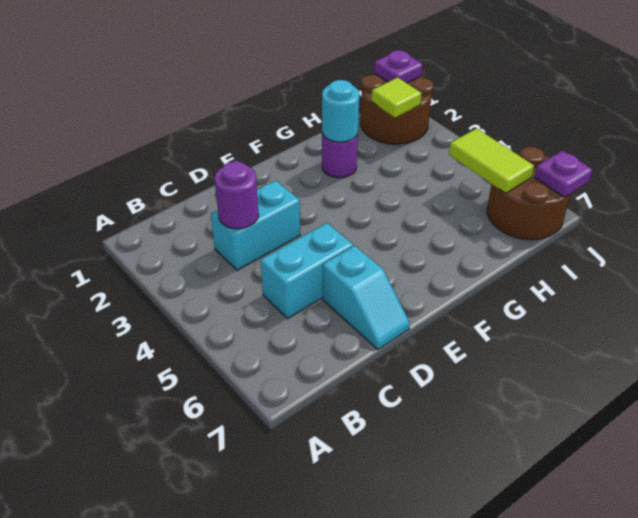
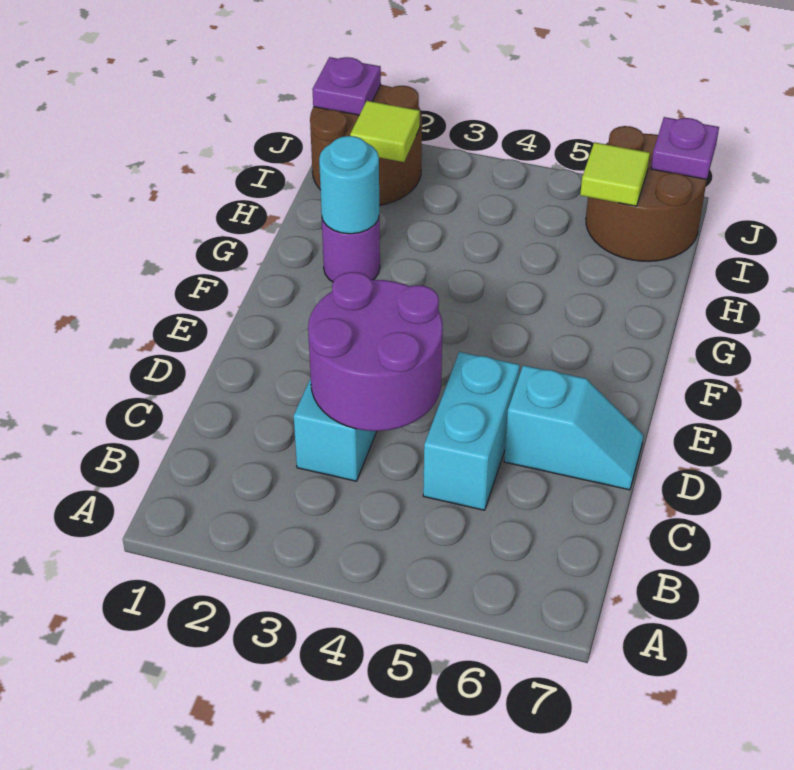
purple 1x1 round brick [215,161,259,229] -> purple 2x2 round brick [308,272,443,431]
lime 1x2 tile [449,128,534,193] -> lime 1x1 tile [580,142,650,206]

